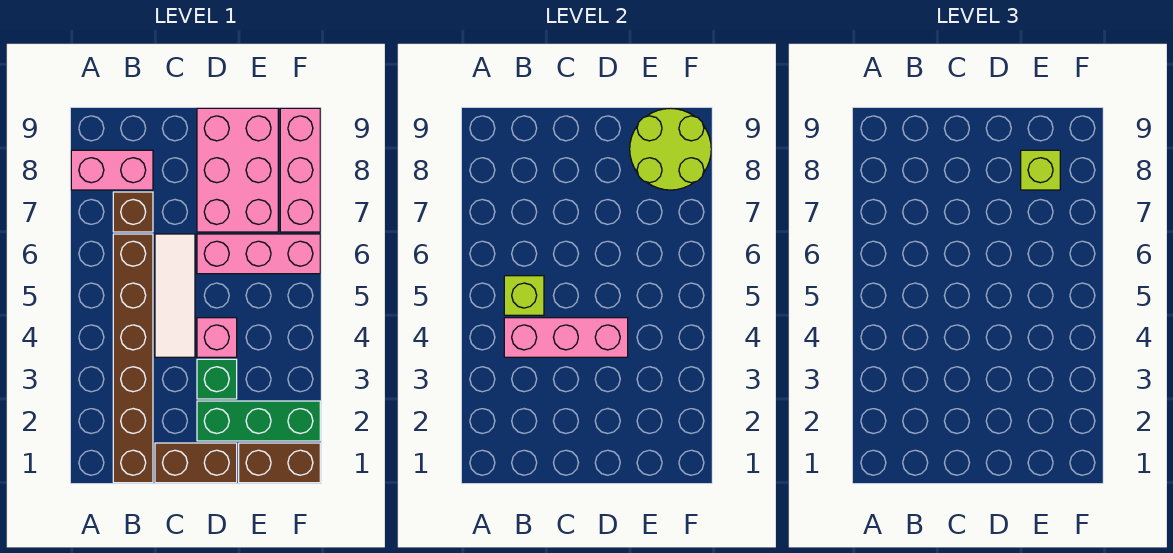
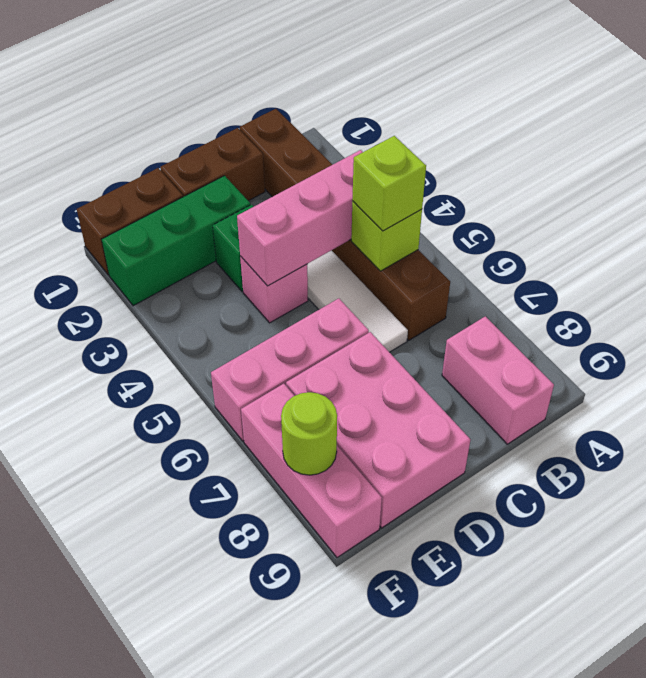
pink 1x2 brick [71,150,153,190] -> pink 1x2 brick turned to [442,316,554,444]
brown 1x1 brick [113,192,153,232] -> none
lime 2x2 round brick [630,108,711,190] -> lime 1x1 round brick [281,392,337,475]
lime 1x1 brick [1021,150,1060,190] -> lime 1x1 brick moved to [352,136,426,231]

